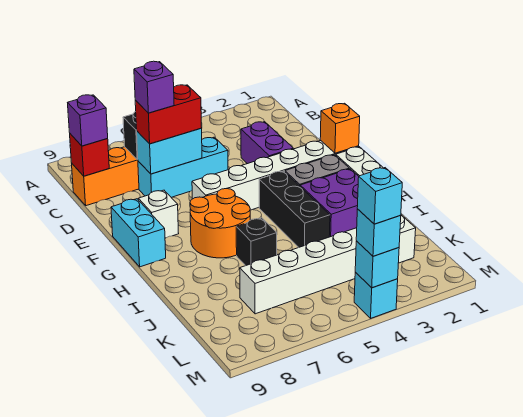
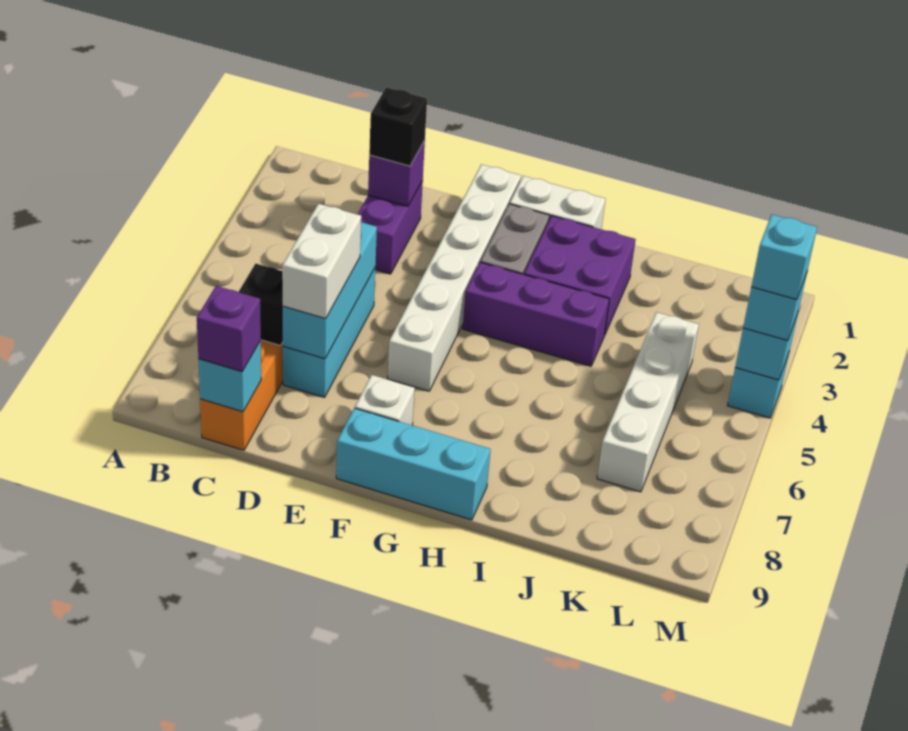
red 1x1 brick [70,134,109,176] -> cyan 1x1 brick [198,341,261,412]
purple 1x2 brick [241,122,293,164] -> purple 1x2 brick turned to [358,181,423,274]
cyan 1x2 brick [137,128,202,174] -> cyan 1x3 brick [283,222,377,359]
red 1x2 brick [135,85,202,144] -> white 1x2 brick [282,204,361,319]
purple 1x1 brick [134,61,174,113] -> purple 1x1 brick moved to [368,140,425,206]
orange 1x1 brick [320,103,360,153] -> none
cyan 1x2 brick [111,199,166,267] -> cyan 1x3 brick [336,408,491,520]
black 1x3 brick [259,171,330,247] -> purple 1x3 brick [463,262,609,366]
orange 2x2 round brick [190,189,250,258] -> none
black 1x1 brick [236,218,277,266] -> black 1x1 brick moved to [369,87,427,166]
white 1x6 brick [240,215,416,314] -> white 1x4 brick [597,312,699,492]

